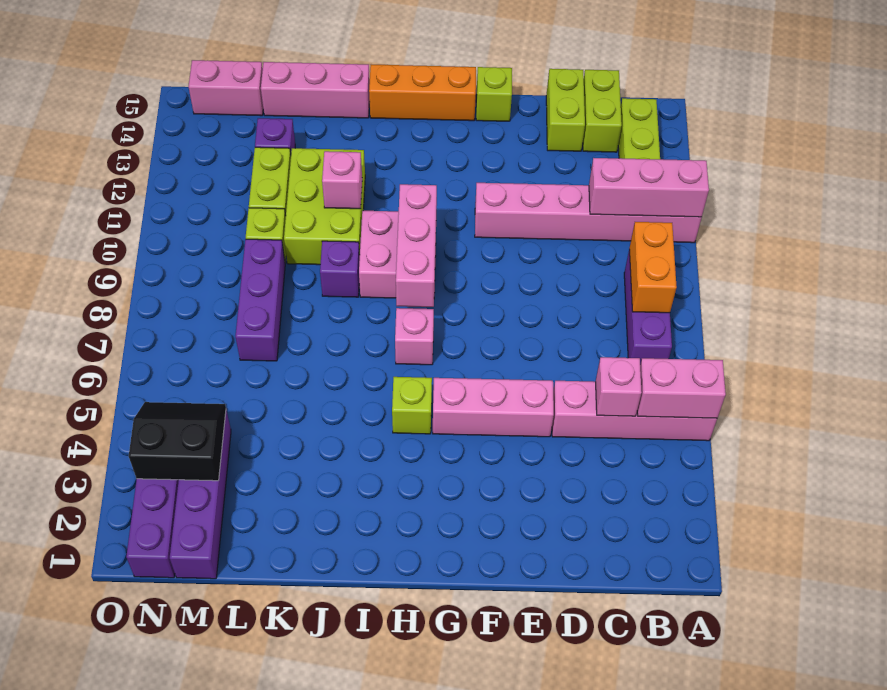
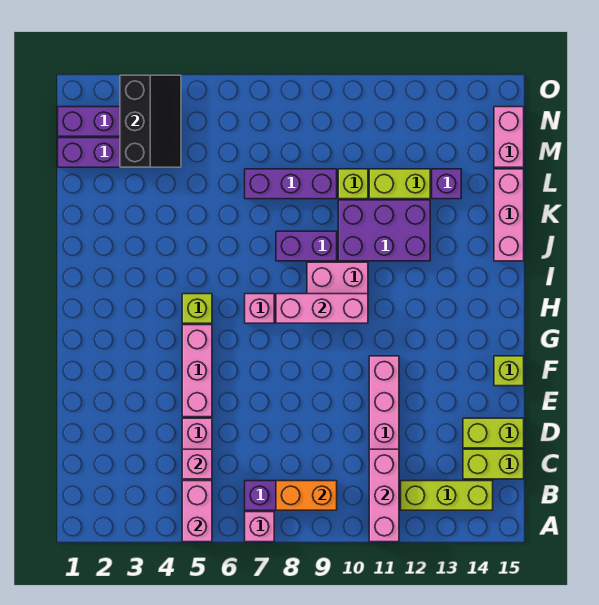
orange 1x3 brick [369,65,476,121] -> none
purple 1x1 brick [320,241,360,297] -> purple 1x2 brick [276,231,337,261]
lime 2x3 brick [284,148,365,265] -> purple 2x3 brick [338,200,430,261]
pink 1x1 brick [322,151,362,209] -> pink 1x1 brick moved to [245,512,274,542]
black 2x2 slope [129,402,226,481] -> black 2x3 slope [120,75,181,167]

